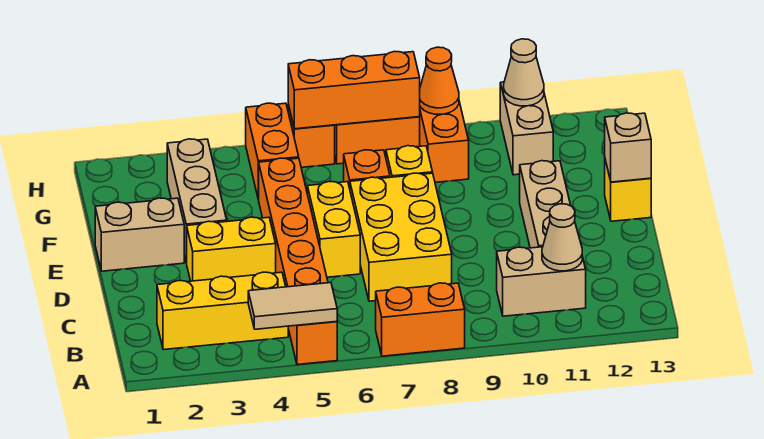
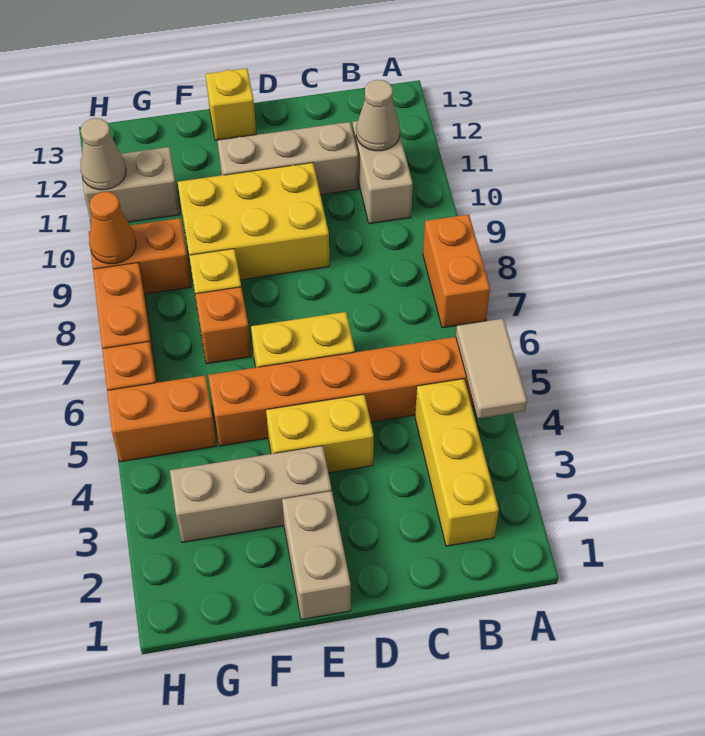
yellow 2x3 brick [350,173,452,301] -> yellow 2x3 brick moved to [178,163,330,280]
yellow 1x2 brick [187,217,276,281] -> yellow 1x2 brick turned to [266,394,374,473]
tan 1x1 brick [605,113,651,182] -> none
orange 1x3 brick [288,51,420,129] -> none

